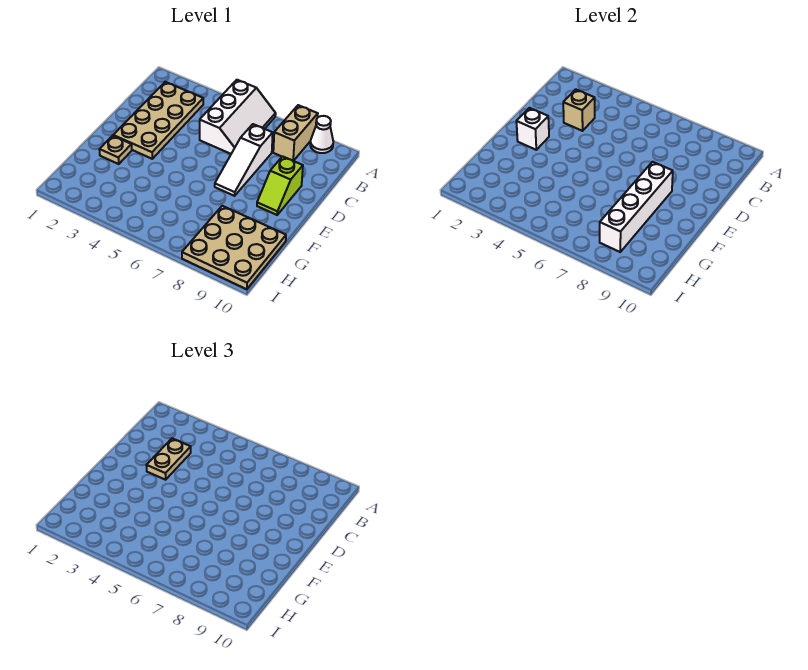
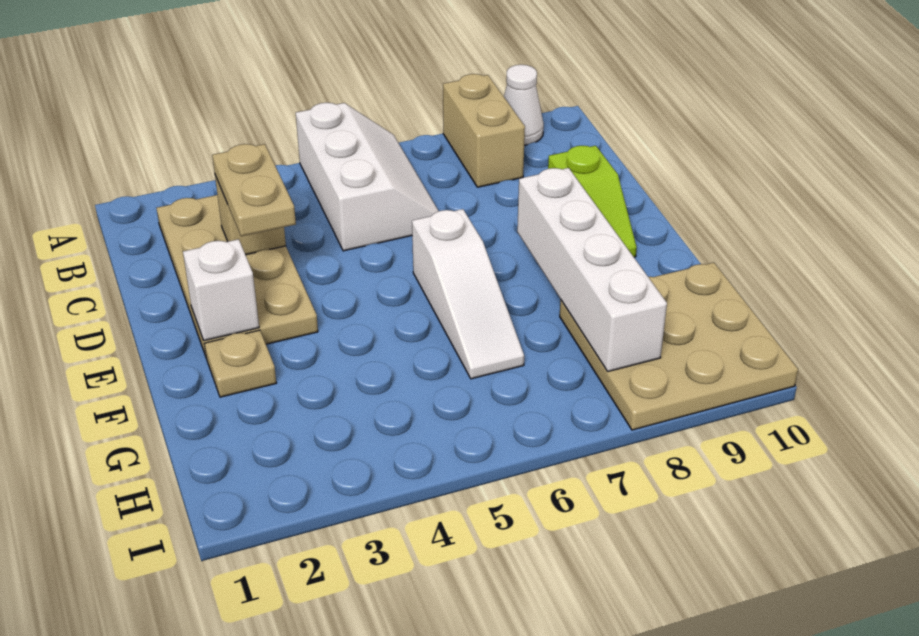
white 1x3 slope [215,124,273,196] -> white 1x3 slope moved to [412,209,524,379]

